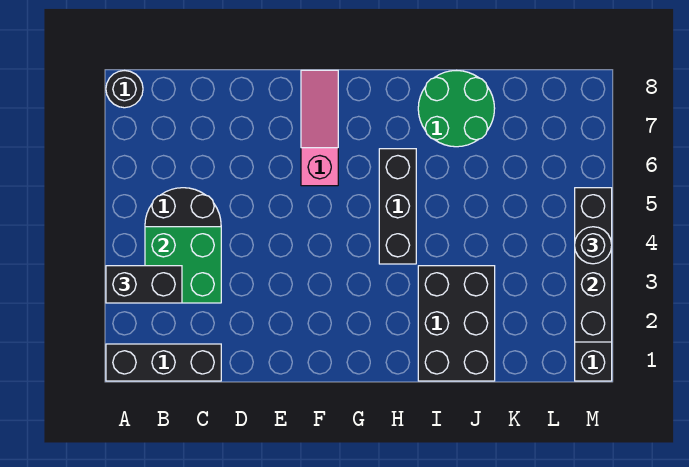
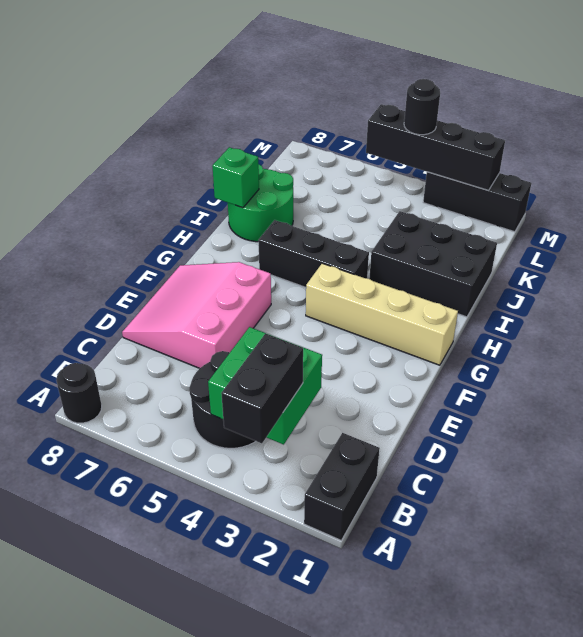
black 1x3 brick [106,344,221,381] -> black 1x2 brick [304,433,380,540]
pink 1x3 slope [301,70,338,186] -> pink 3x3 slope [122,262,271,368]
none -> tan 1x4 brick [306,263,458,365]
none -> green 1x1 brick [212,147,259,208]

